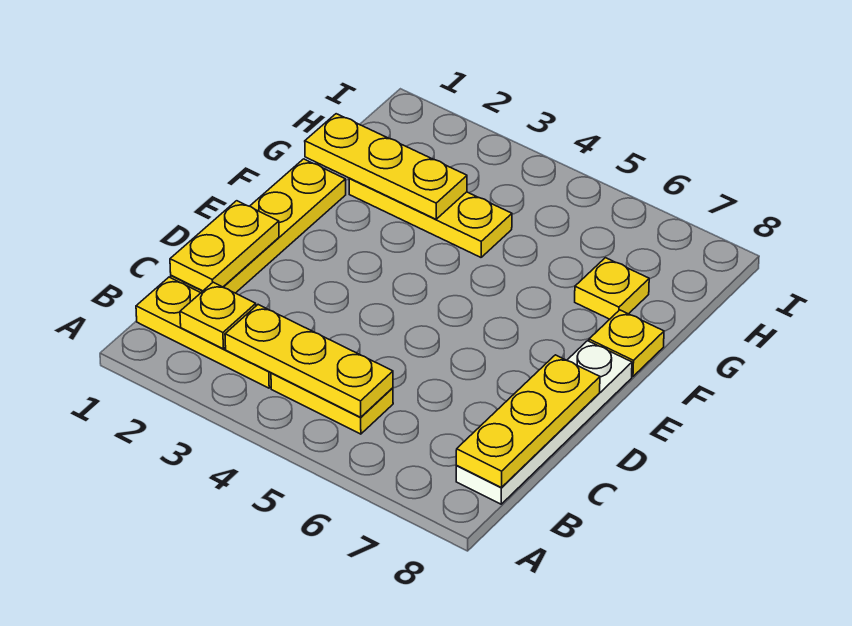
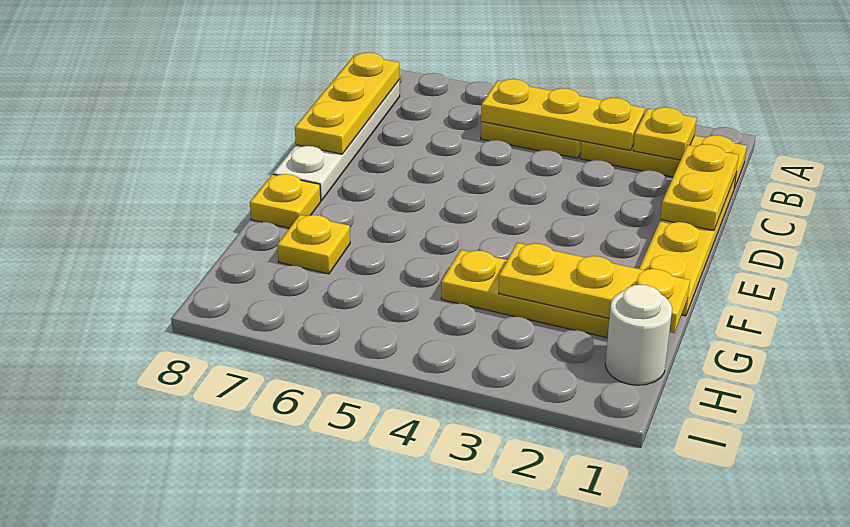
none -> white 1x1 round brick [605,285,672,385]

